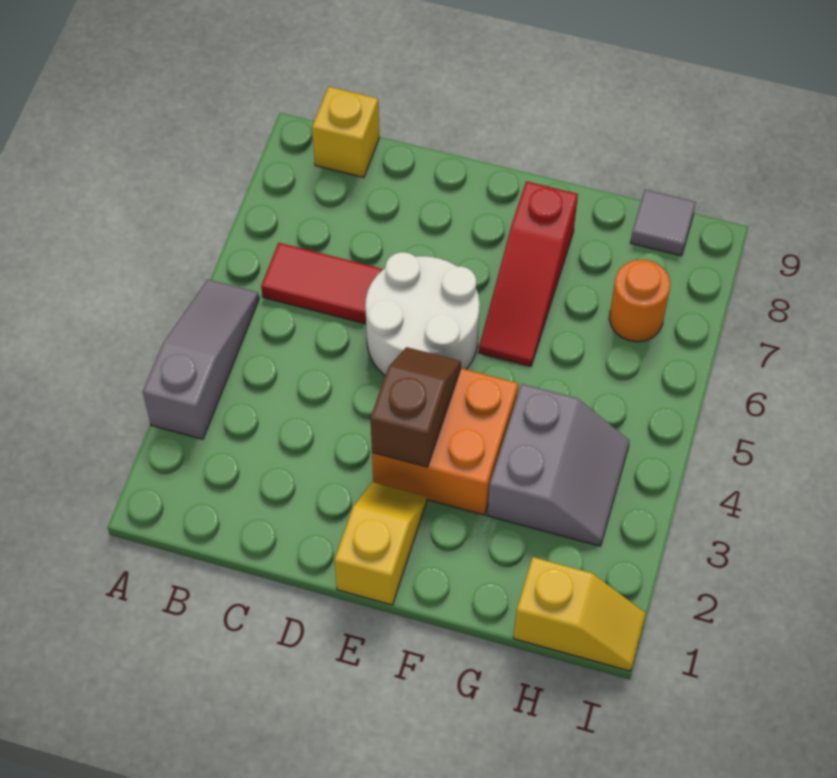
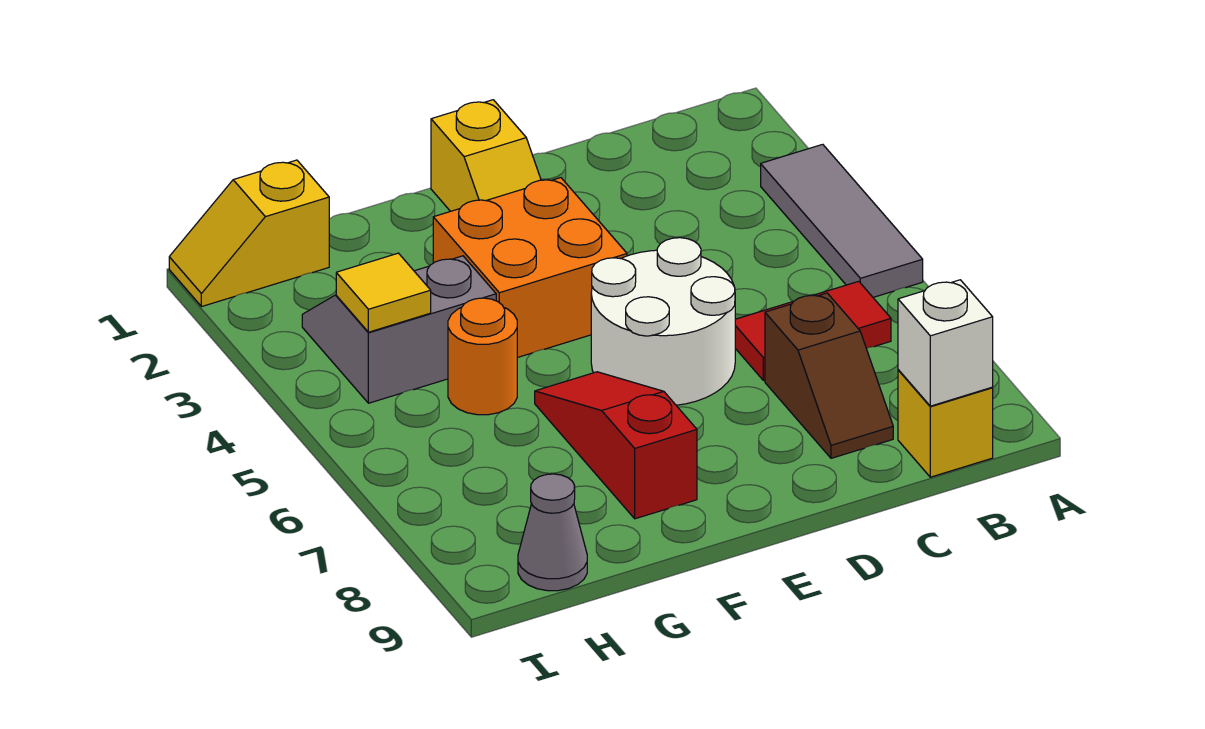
grey 1x3 slope [143,280,259,439] -> grey 1x3 tile [761,144,923,297]
none -> white 1x1 brick [898,280,993,406]
brown 1x2 slope [370,347,461,467] -> brown 1x2 slope moved to [765,293,893,458]
grey 2x2 slope [487,384,630,546] -> grey 2x2 slope turned to [302,256,496,403]
none -> yellow 1x1 tile [336,253,431,332]
orange 1x1 round brick [609,259,670,342] -> orange 1x1 round brick moved to [448,298,517,415]
grey 1x1 tile [630,190,696,256] -> grey 1x1 cone [518,474,587,591]

